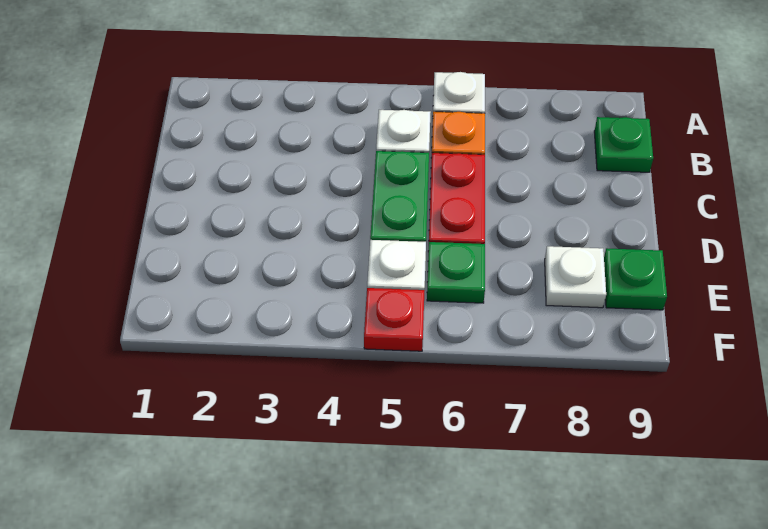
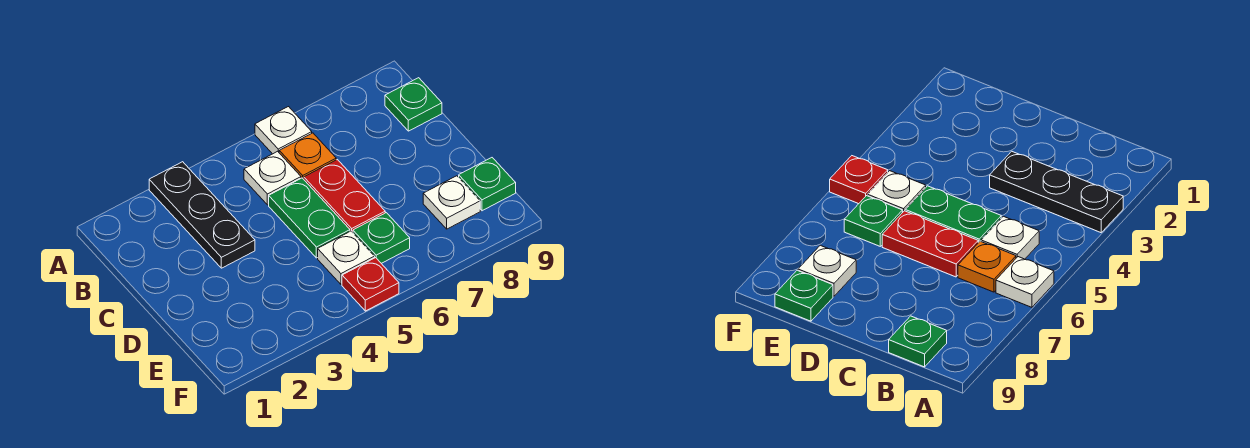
none -> black 1x3 plate [149,162,255,268]

